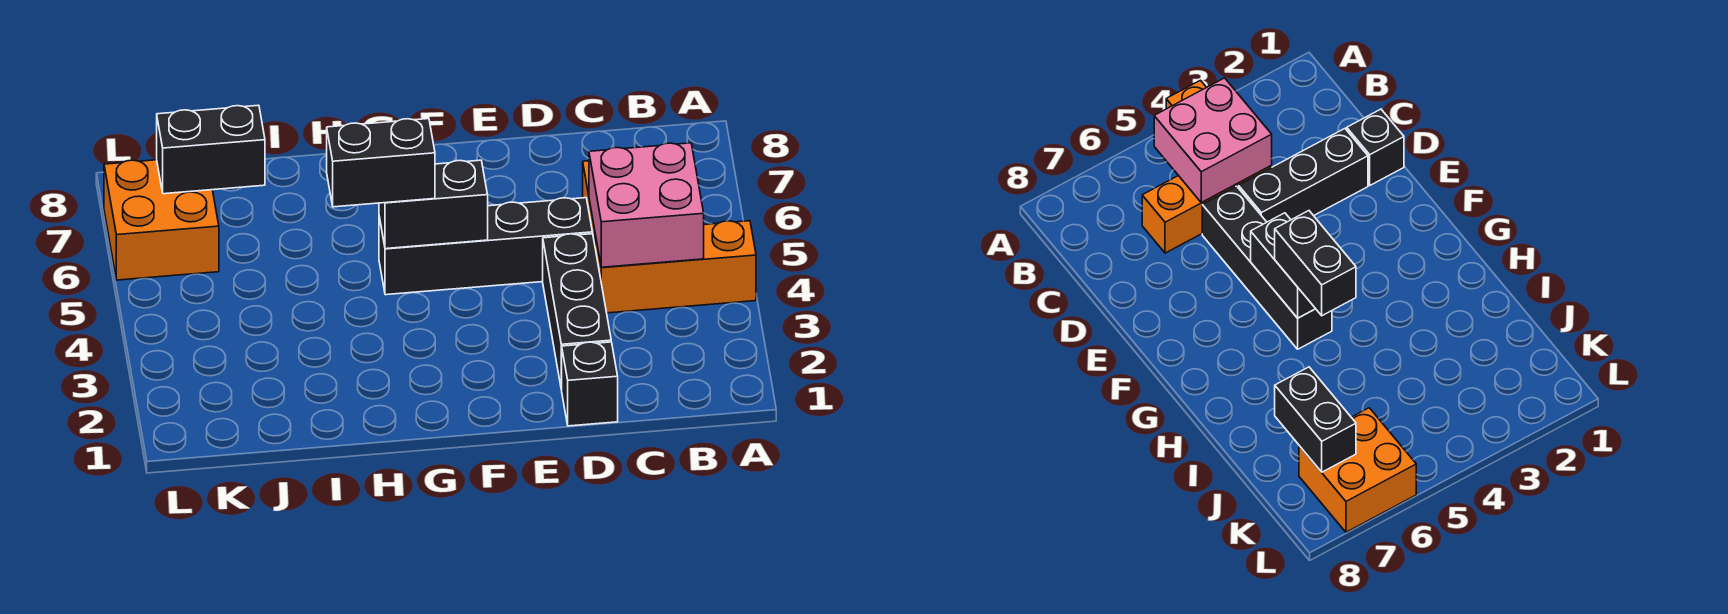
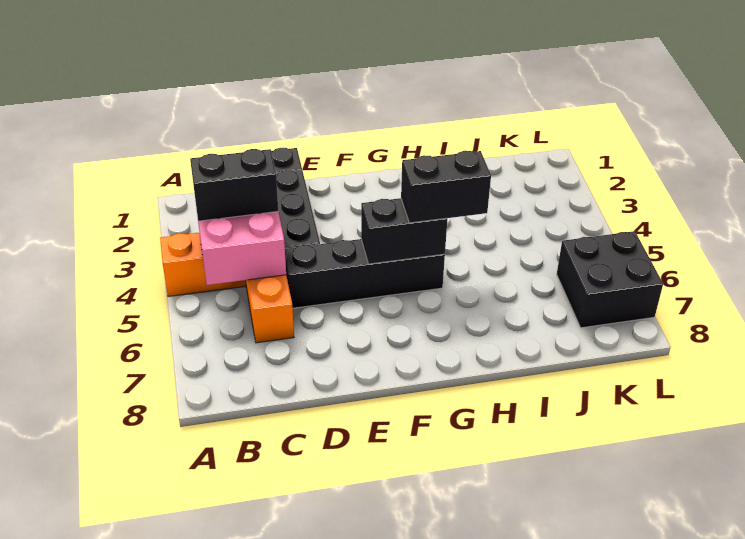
black 1x2 brick [157,105,265,194] -> black 1x2 brick moved to [190,149,278,221]
orange 2x2 brick [104,160,219,280] -> black 2x2 brick [557,231,663,328]

